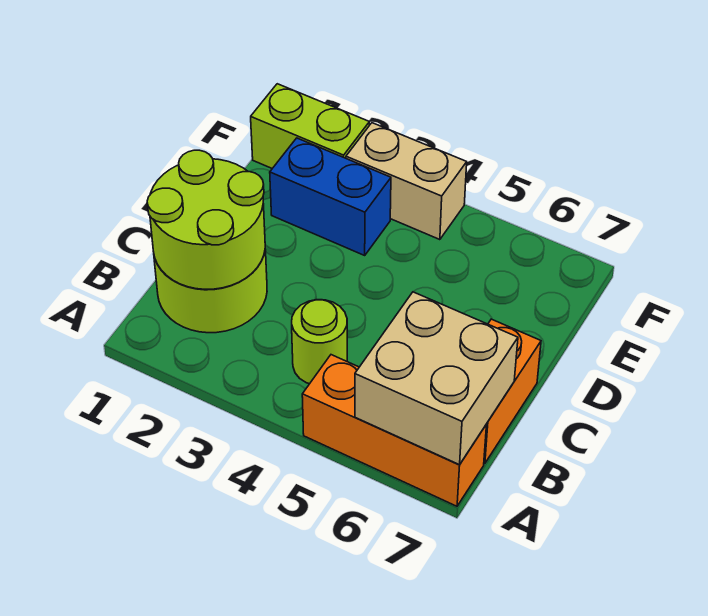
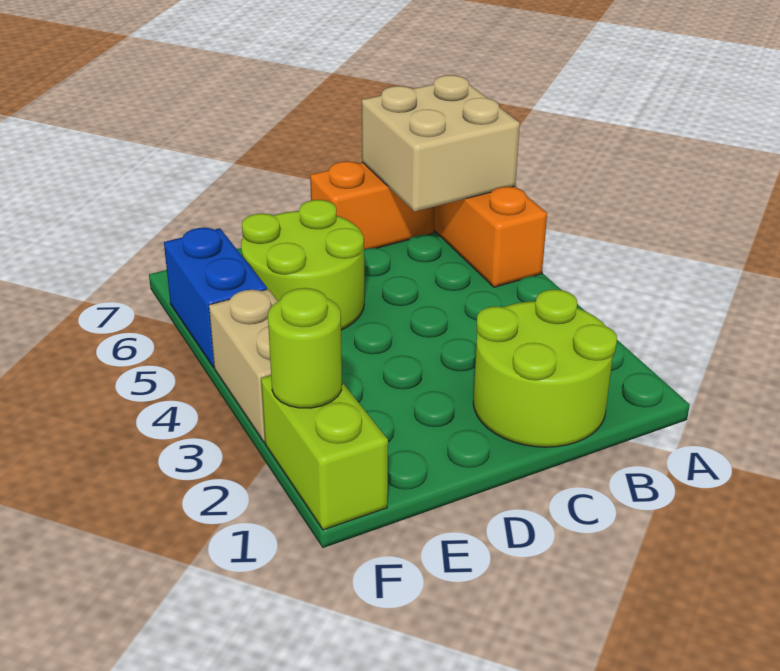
lime 2x2 round brick [147,150,265,289] -> lime 2x2 round brick moved to [241,200,364,330]
lime 1x1 round brick [292,300,347,384] -> lime 1x1 round brick moved to [268,288,342,408]
blue 1x2 brick [270,138,391,255] -> blue 1x2 brick moved to [164,228,267,367]

